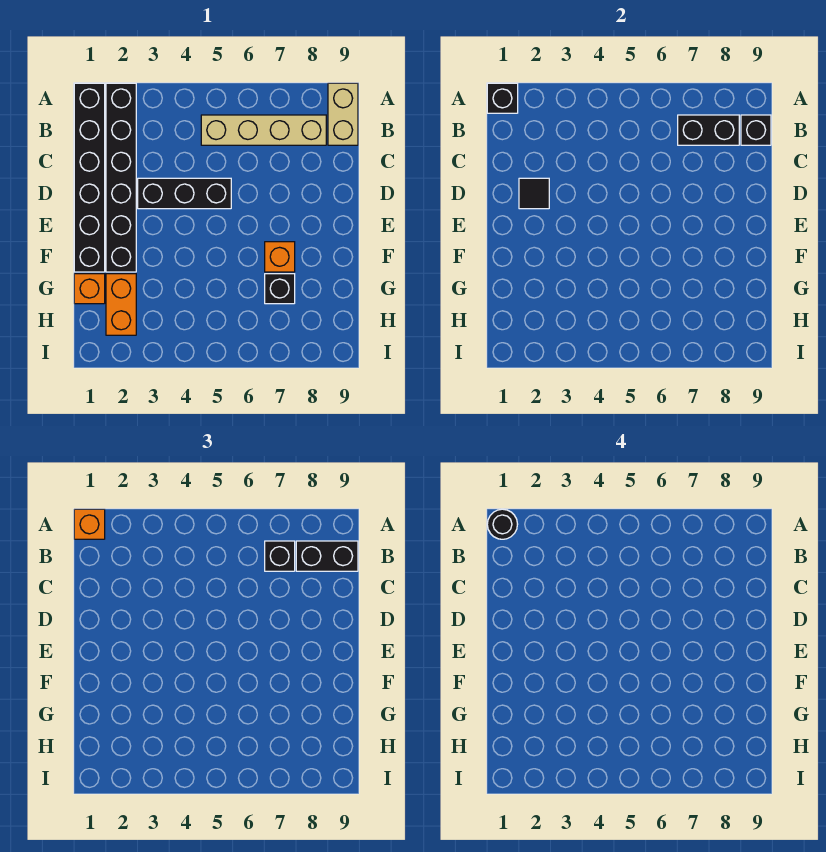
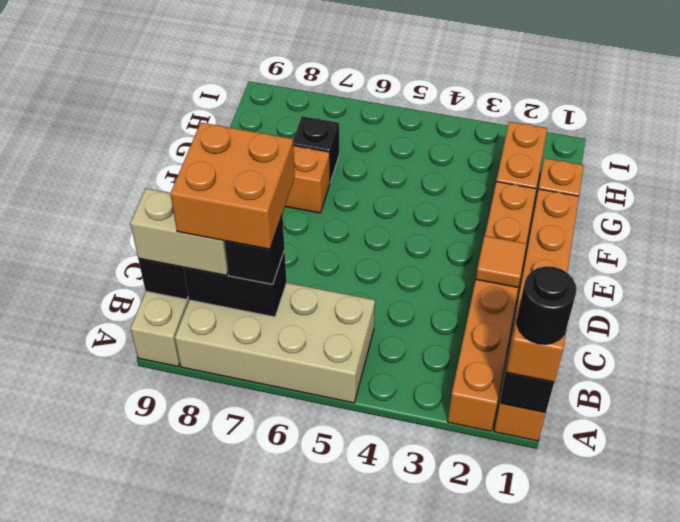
black 1x6 brick [74,83,105,272] -> orange 1x6 brick [494,189,579,441]
black 1x6 brick [106,83,136,272] -> orange 1x6 brick [448,182,536,431]
tan 1x4 brick [201,115,326,145] -> tan 2x4 brick [175,283,375,403]
none -> orange 2x2 brick [170,123,295,249]
black 1x2 brick [296,541,358,571] -> tan 1x2 brick [130,189,228,275]
black 1x1 tile [519,178,549,209] -> orange 1x1 tile [476,236,527,287]
black 1x3 brick [138,178,231,209] -> none

